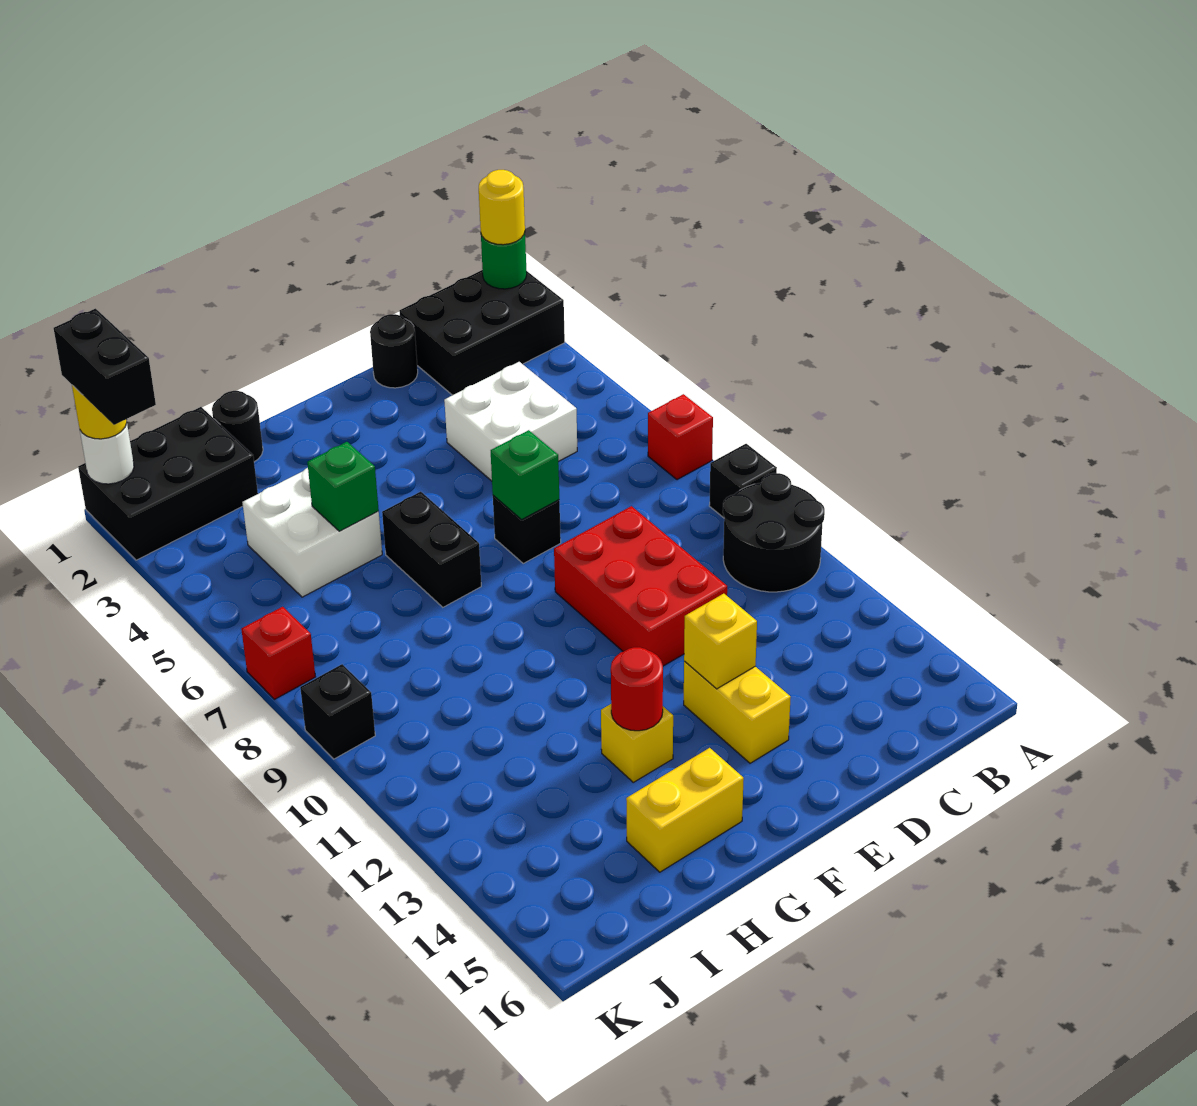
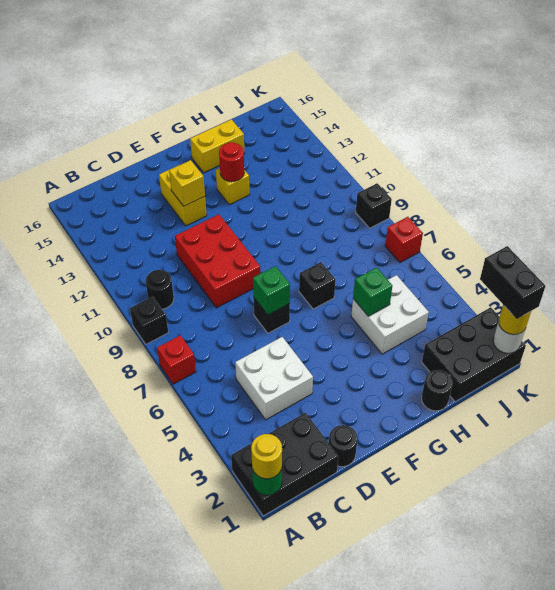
black 2x2 round brick [723,473,825,592] -> black 1x1 round brick [146,270,174,309]
black 1x2 brick [382,492,481,607] -> black 1x1 brick [299,262,335,309]

